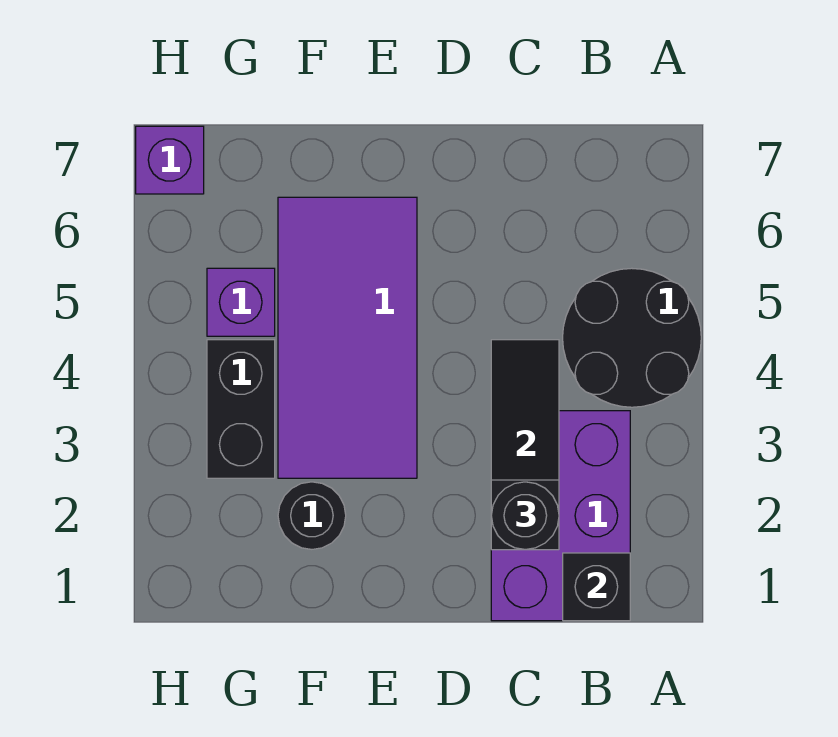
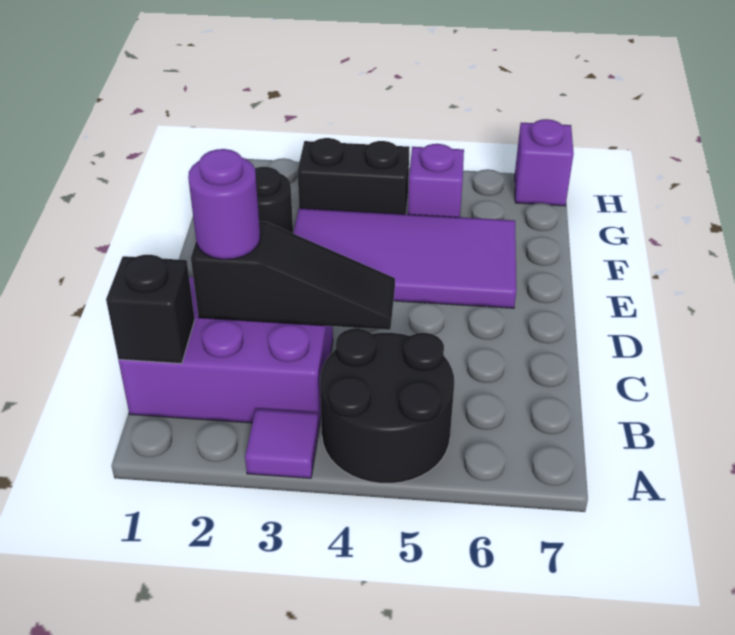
none -> purple 1x1 tile [245,408,319,478]
black 1x1 round brick [491,482,559,550] -> purple 1x1 round brick [188,149,260,259]

